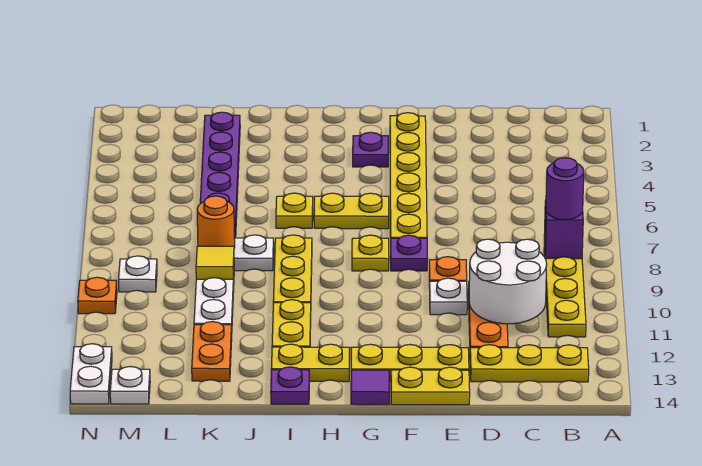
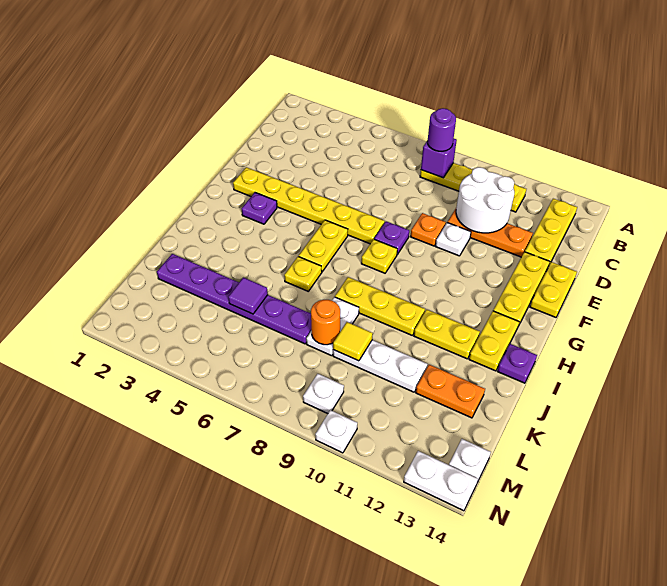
purple 1x1 tile [351,370,389,405] -> purple 1x1 tile moved to [228,277,268,314]
orange 1x1 plate [78,277,117,314] -> white 1x1 plate [315,410,357,453]

